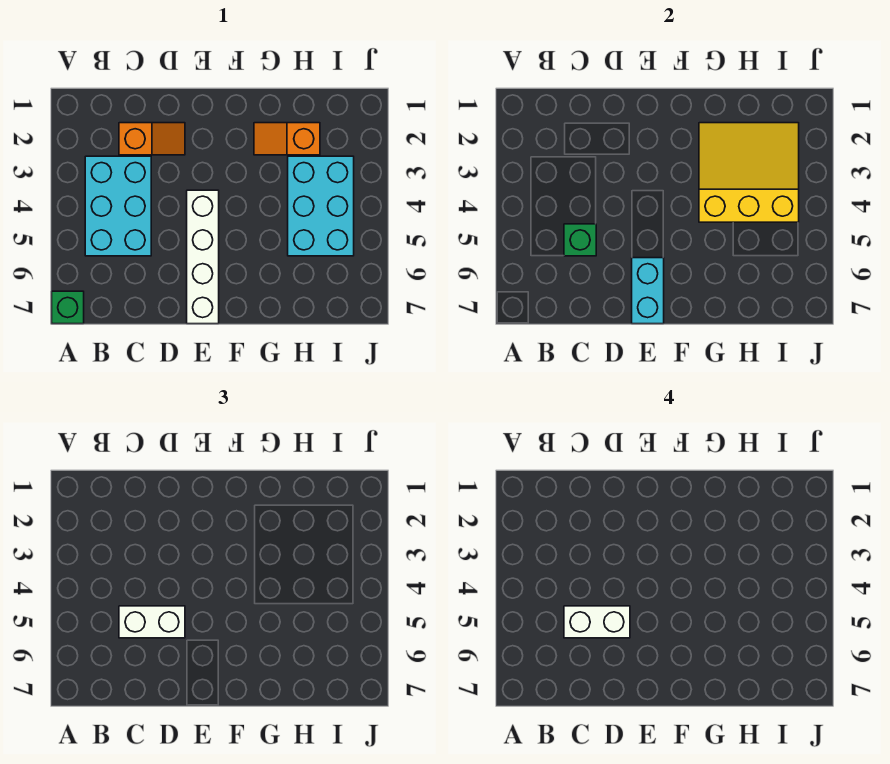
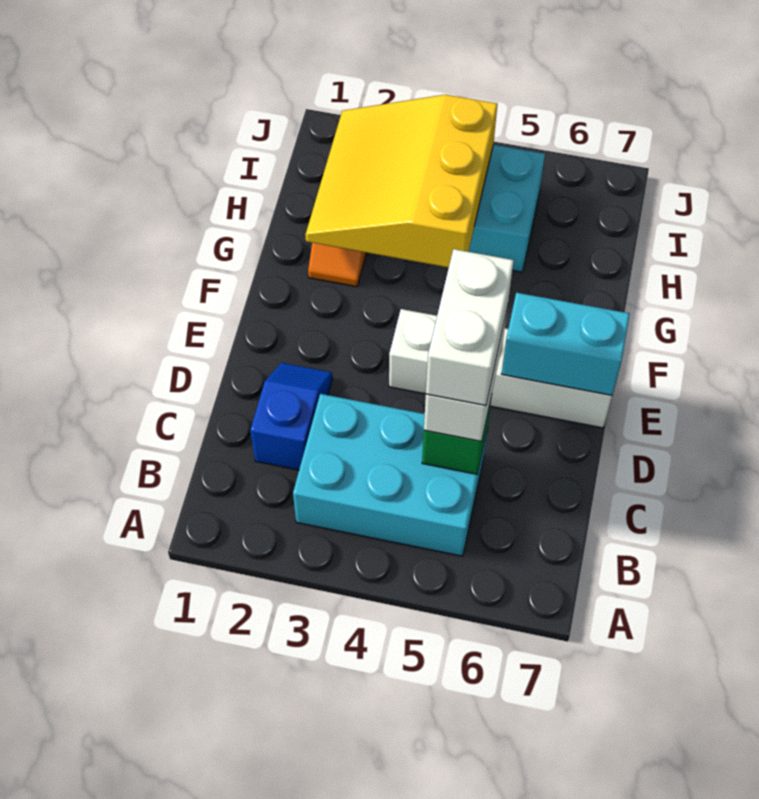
green 1x1 brick [52,291,84,324] -> none
orange 1x2 slope [119,123,185,155] -> blue 1x2 slope [250,363,333,470]

